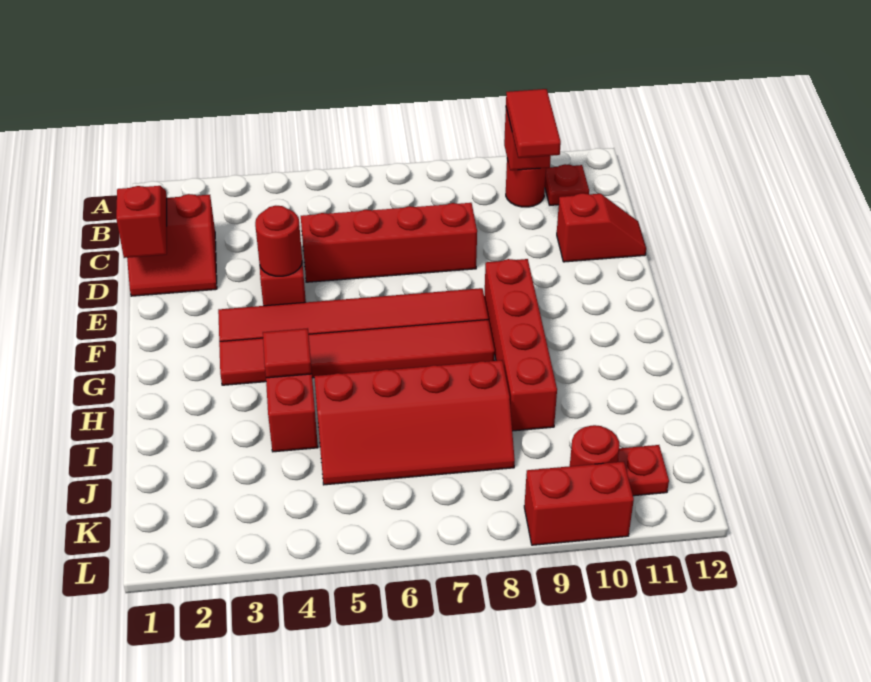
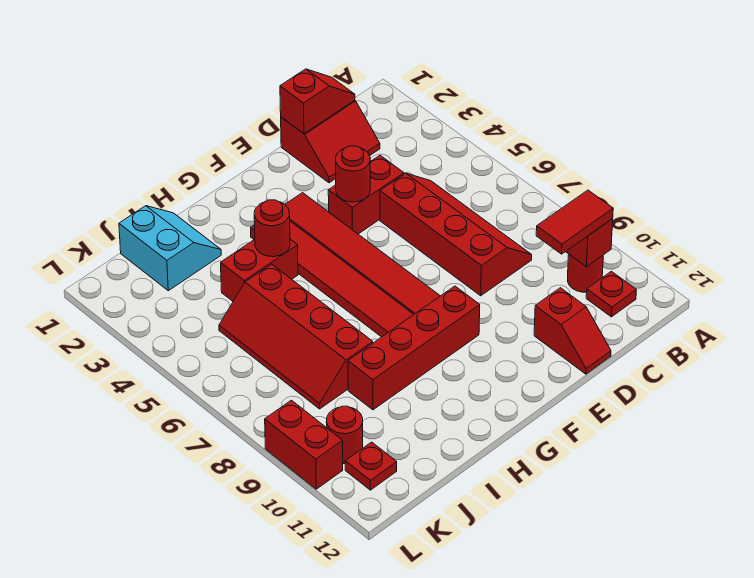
red 2x2 slope [127,194,217,296] -> red 2x2 slope turned to [281,100,380,183]
red 1x1 tile [263,328,312,378] -> red 1x1 round brick [254,200,290,257]
none -> cyan 2x2 slope [119,206,221,291]

